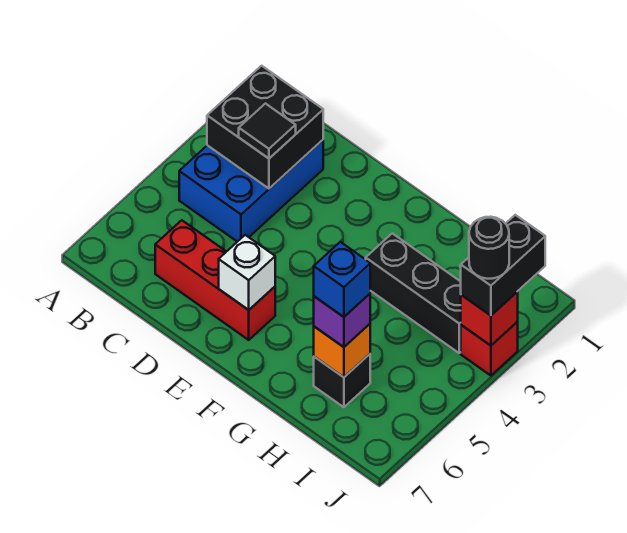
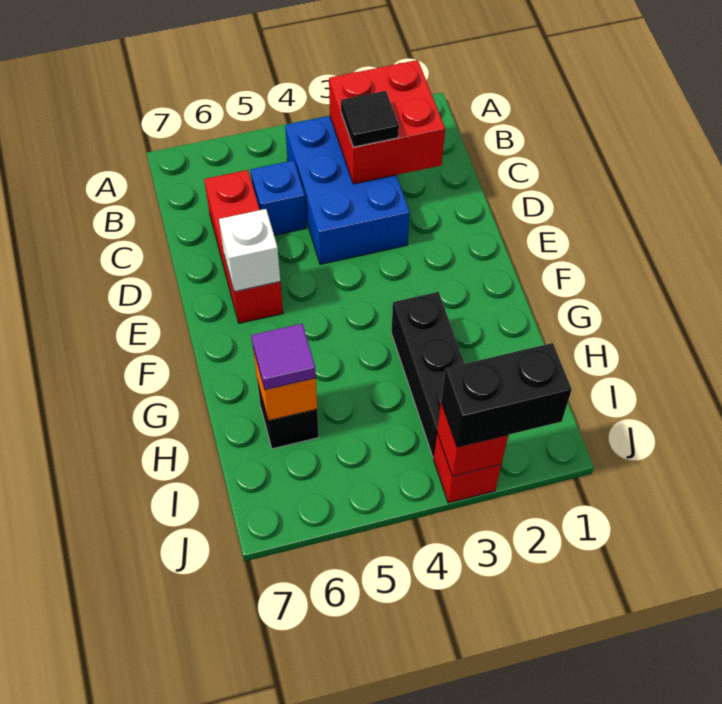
blue 2x3 brick [179,140,323,242] -> blue 2x3 brick turned to [285,116,410,264]
black 2x2 brick [207,66,323,188] -> red 2x2 brick [329,60,445,184]
purple 1x1 brick [314,294,370,347] -> purple 1x1 tile [251,324,316,390]
blue 1x1 brick [314,242,370,317] -> blue 1x1 brick moved to [251,160,306,235]
black 1x1 round brick [469,217,509,279] -> none

